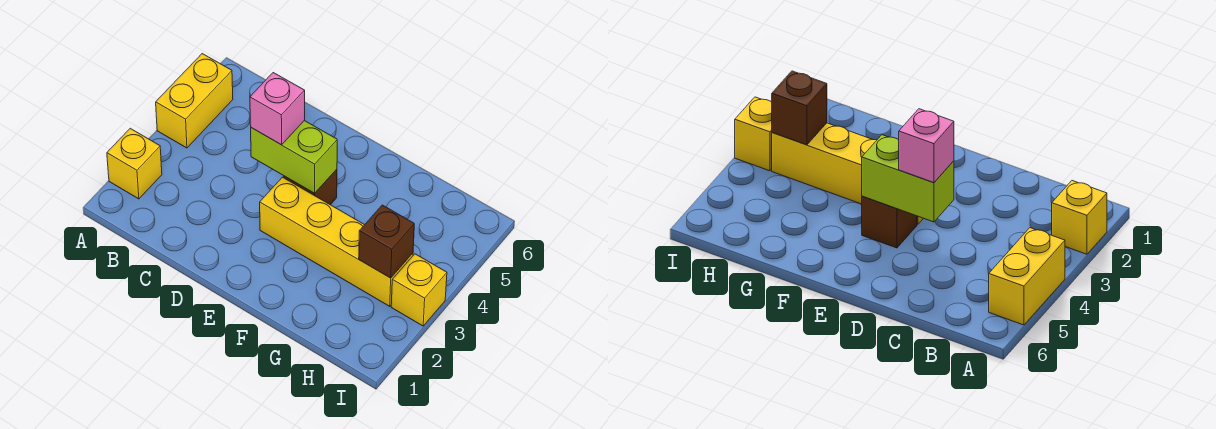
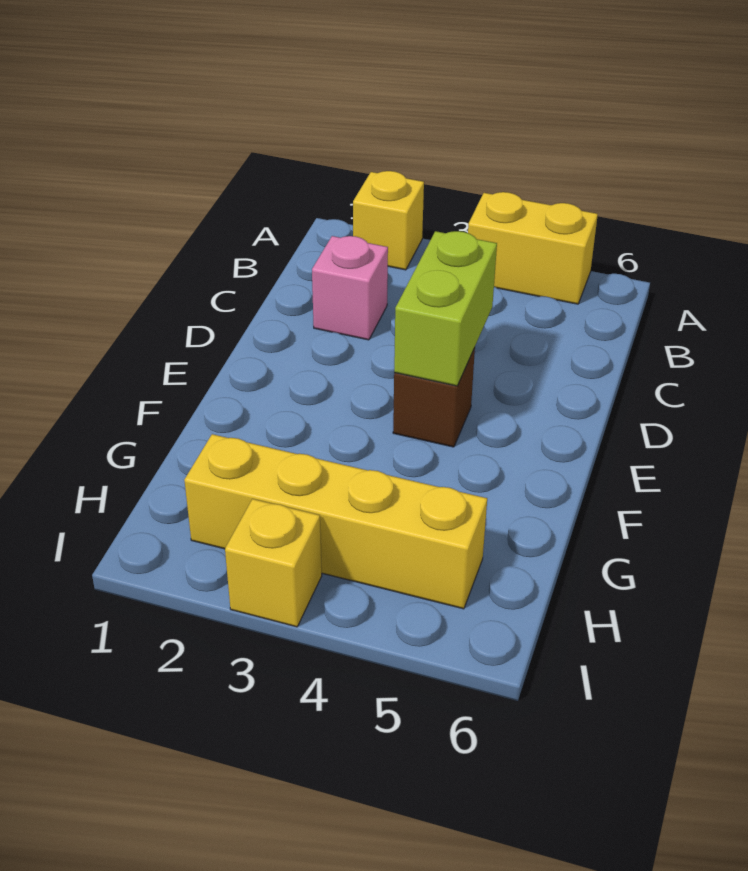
pink 1x1 brick [250,73,305,145] -> pink 1x1 brick moved to [312,236,388,340]
yellow 1x4 brick [260,177,413,306] -> yellow 1x4 brick turned to [184,434,487,609]
brown 1x1 brick [359,205,414,278] -> none

